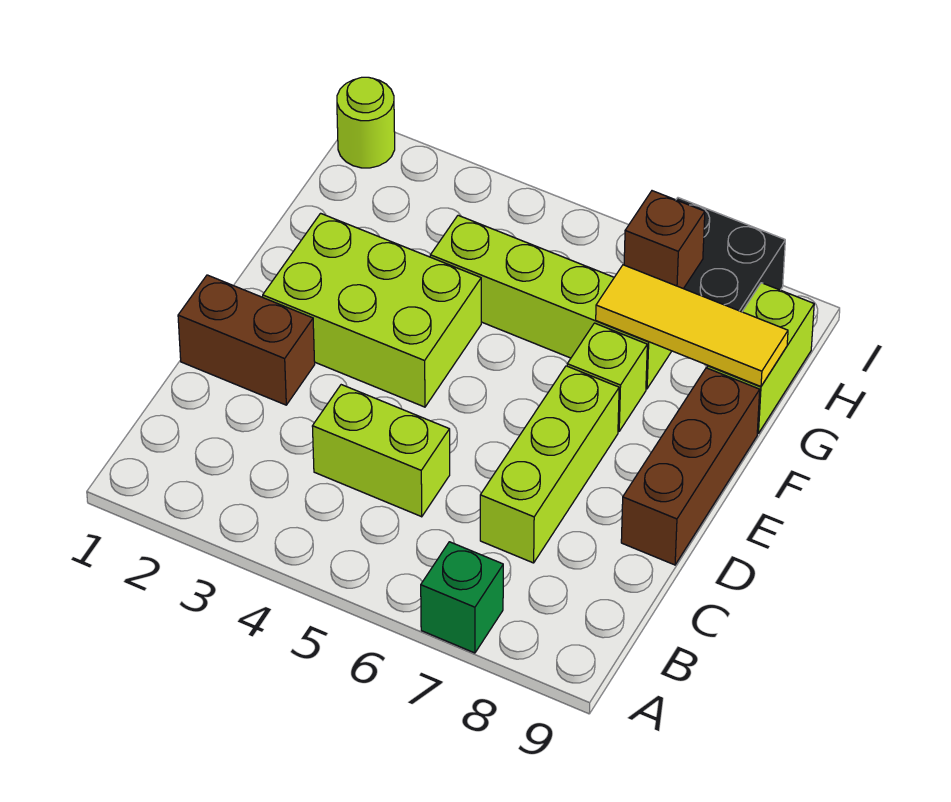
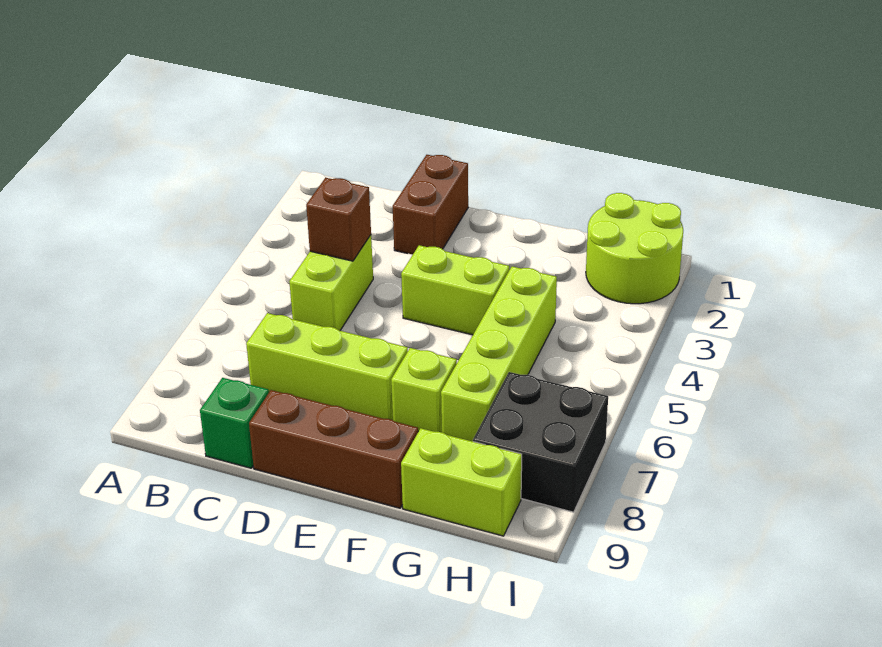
green 1x1 brick [421,542,503,653] -> green 1x1 brick moved to [200,378,269,468]
lime 2x3 brick [263,213,481,407] -> lime 1x2 brick [401,245,509,335]
yellow 1x3 tile [596,265,788,386] -> none
brown 1x1 brick [624,191,705,289] -> brown 1x1 brick moved to [306,178,371,261]
lime 1x1 round brick [337,77,395,168] -> lime 2x2 round brick [586,193,683,304]

